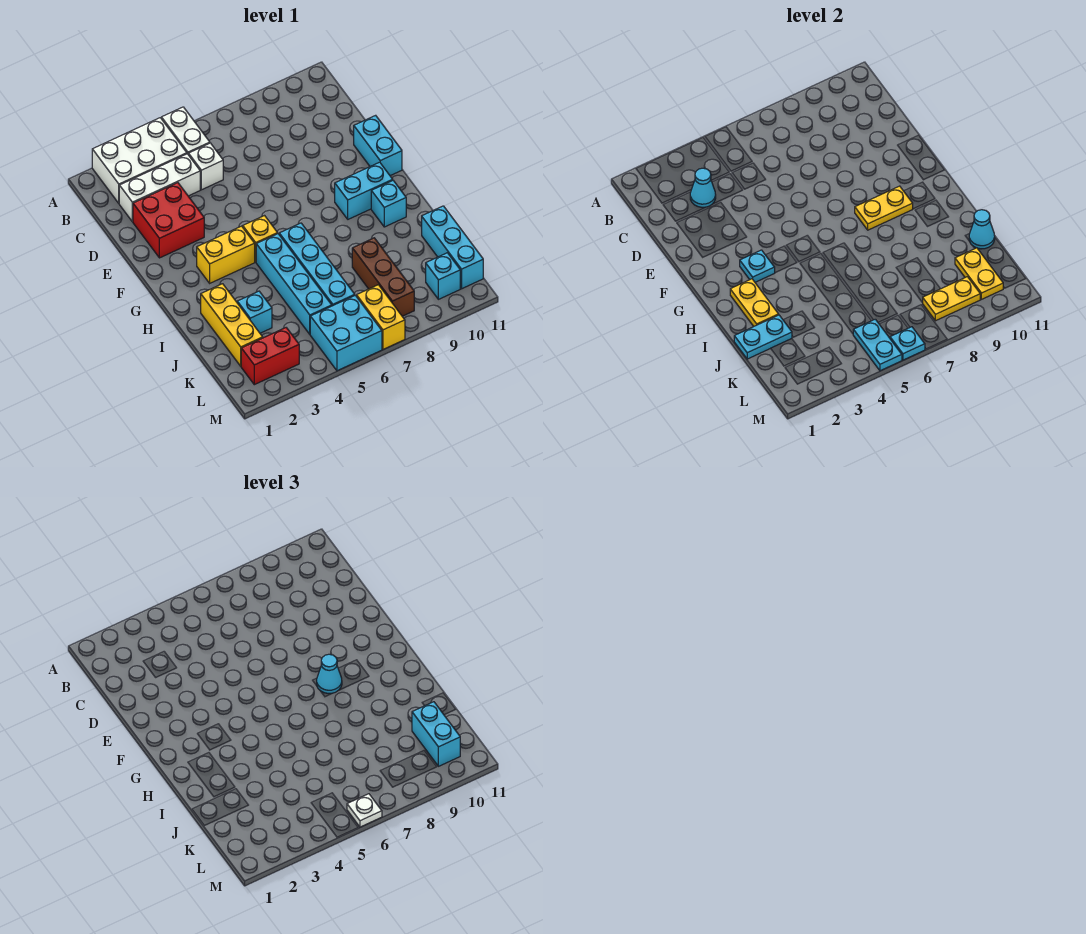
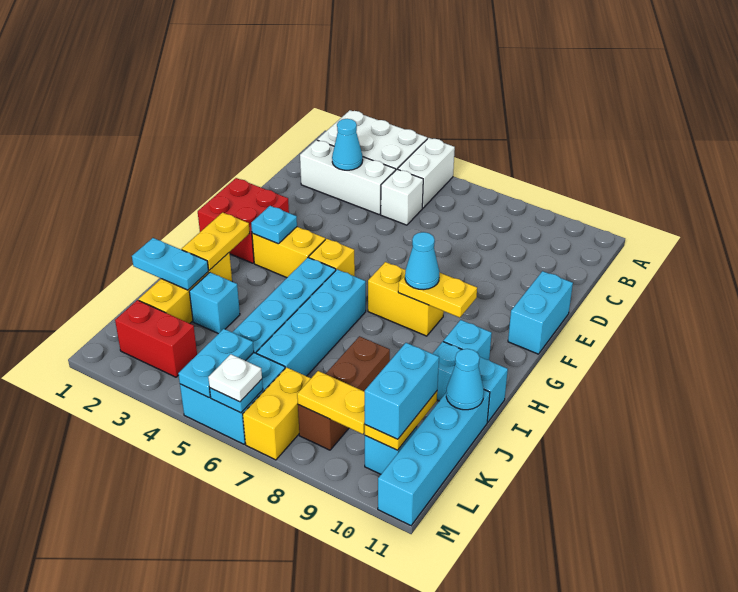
red 2x2 brick [133,183,204,258] -> red 2x2 brick moved to [198,178,289,263]
none -> yellow 1x2 brick [368,262,444,336]
cyan 1x2 brick [335,162,393,219] -> cyan 1x2 brick moved to [433,342,508,422]
cyan 1x3 brick [422,206,483,289] -> cyan 1x4 brick [378,390,490,526]

